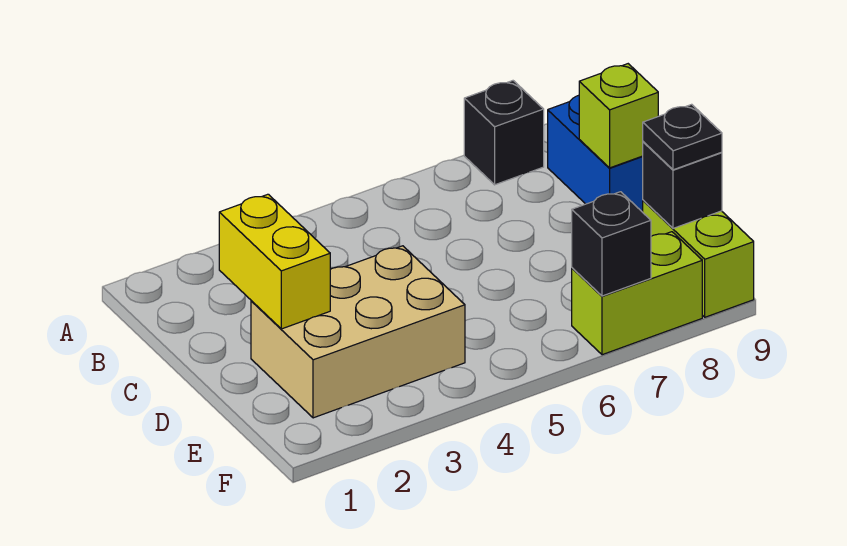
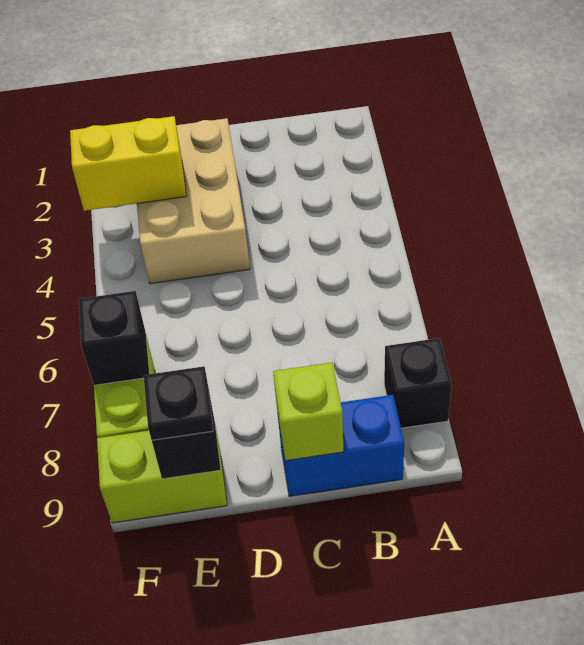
yellow 1x2 brick [219,194,330,329] -> yellow 1x2 brick moved to [70,116,186,211]

